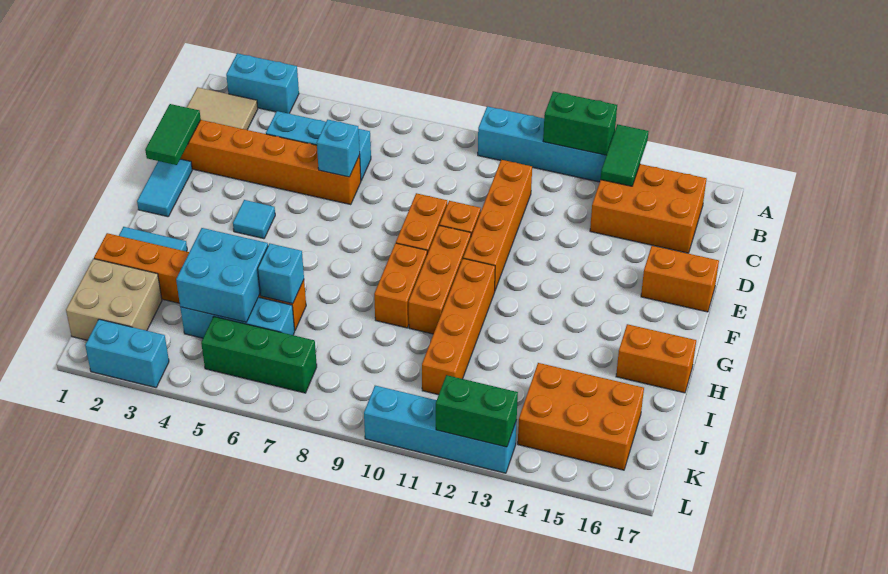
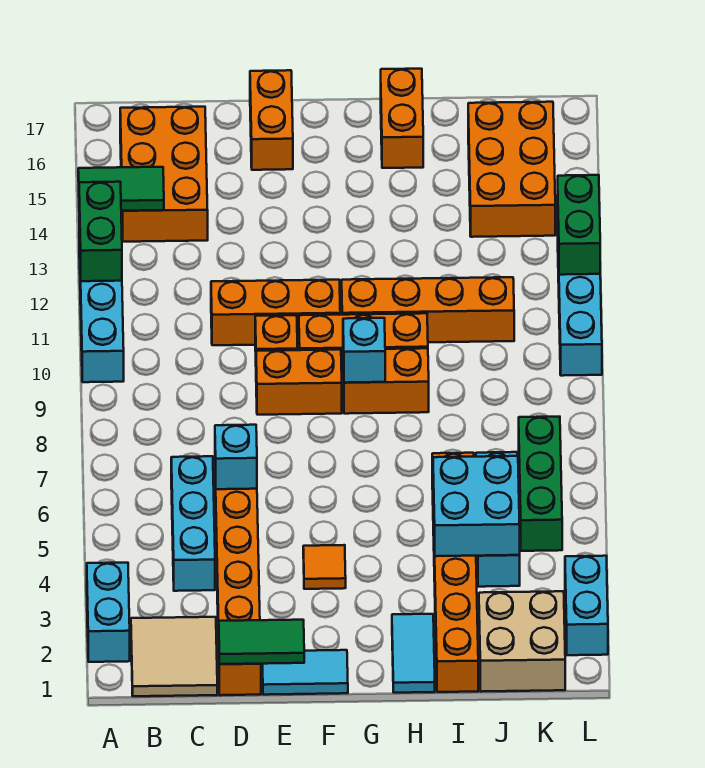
orange 1x4 brick [463,160,532,290] -> orange 1x3 brick [211,280,340,345]
cyan 1x1 tile [233,200,275,239] -> orange 1x1 tile [303,545,346,589]
cyan 1x1 brick [258,243,304,304] -> cyan 1x1 brick moved to [343,318,385,383]

